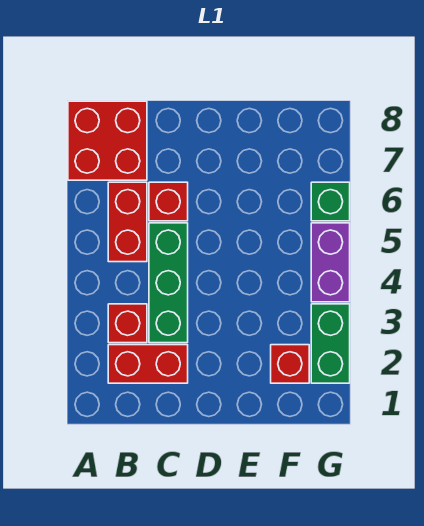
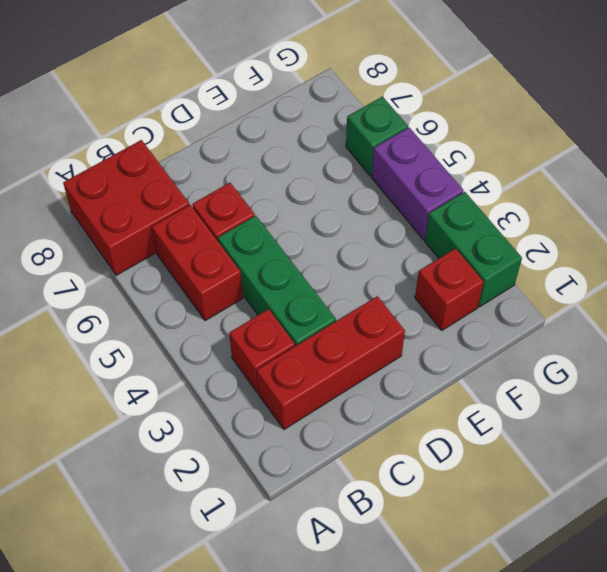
red 1x2 brick [108,345,188,383] -> red 1x3 brick [257,296,405,429]

